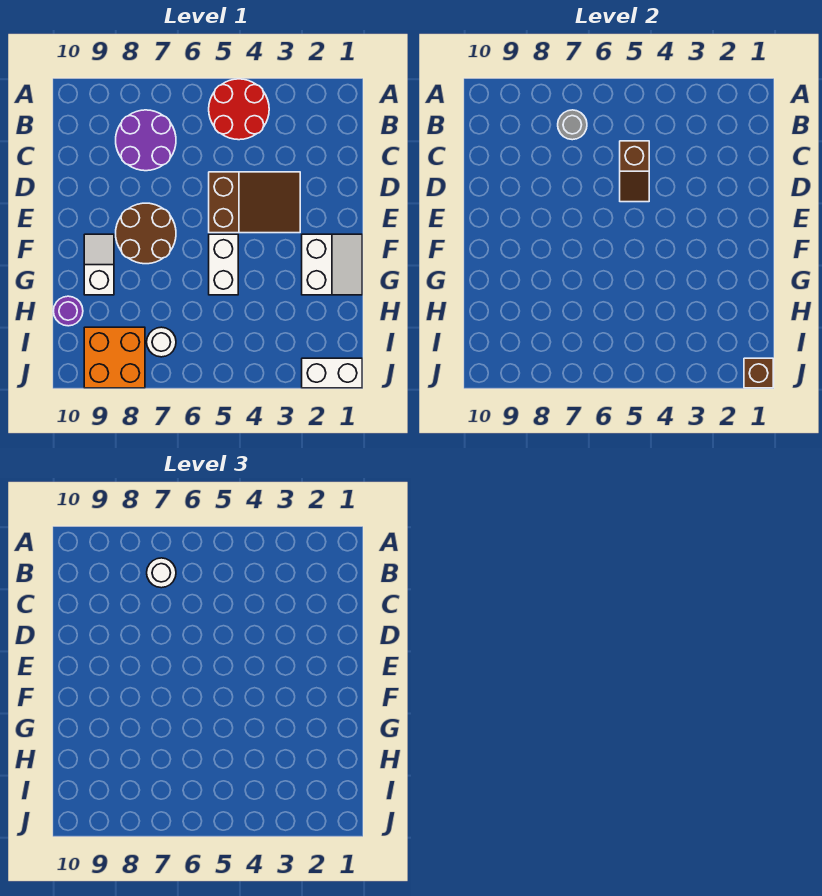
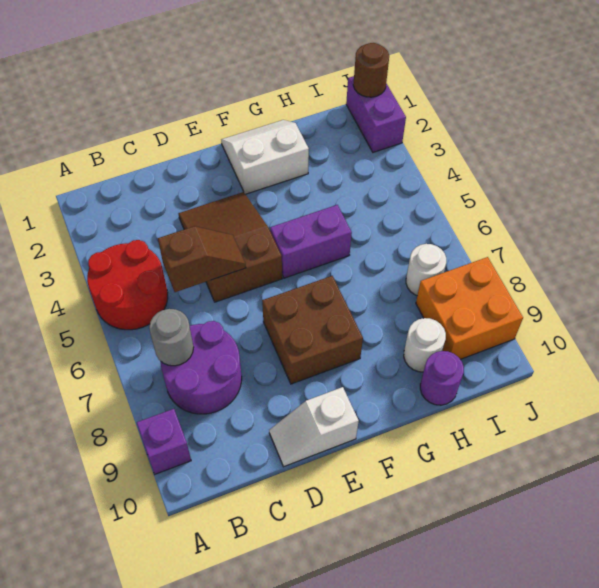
none -> purple 1x1 brick [137,409,191,474]
white 1x1 round brick [147,558,176,588] -> white 1x1 round brick moved to [404,318,446,372]
brown 2x2 round brick [116,203,176,264] -> brown 2x2 brick [262,276,363,384]
white 1x2 brick [209,234,238,295] -> purple 1x2 brick [270,205,352,278]
white 1x2 slope [84,234,114,295] -> white 1x2 slope moved to [269,387,359,467]
white 1x2 brick [302,358,362,388] -> purple 1x2 brick [346,76,406,152]
brown 1x1 brick [744,358,773,388] -> brown 1x1 round brick [353,43,389,97]

